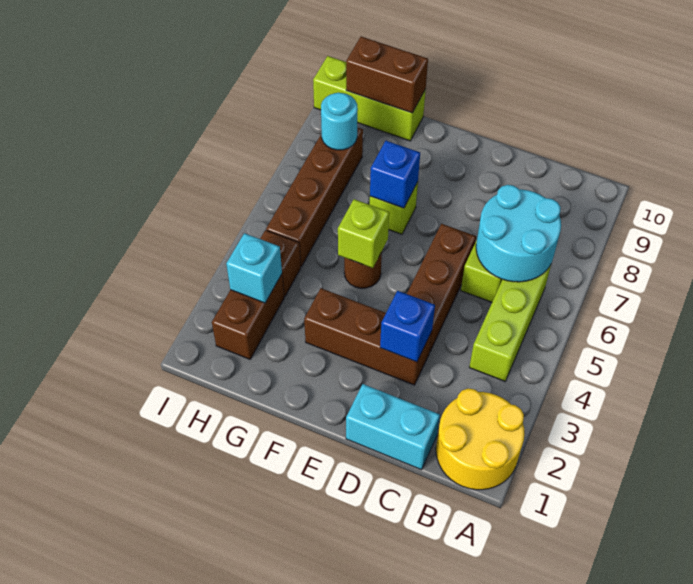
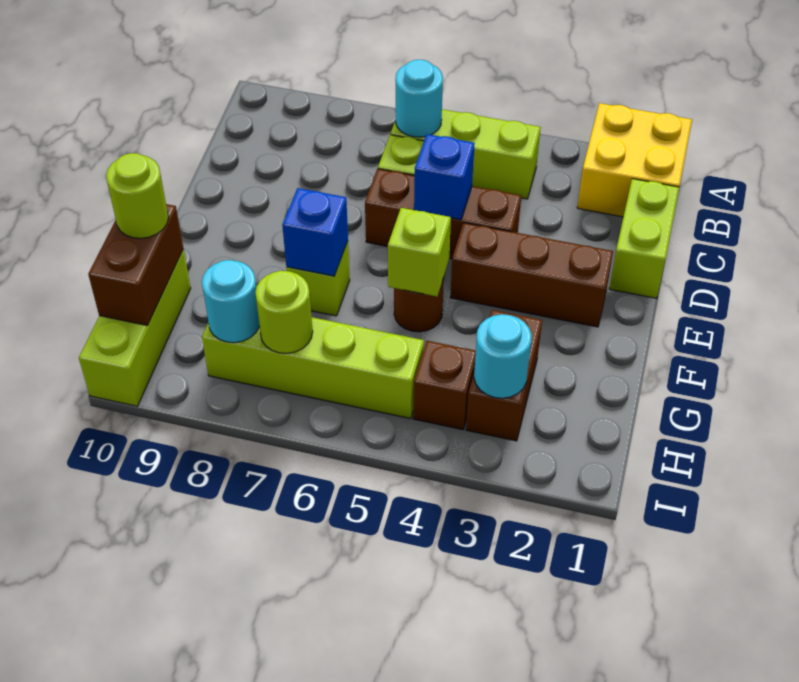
yellow 2x2 round brick [436,388,524,490] -> yellow 2x2 brick [577,103,692,217]
cyan 2x2 round brick [476,185,561,282] -> cyan 1x1 round brick [395,60,443,137]
cyan 1x2 brick [346,384,440,470] -> lime 1x2 brick [609,179,679,298]
brown 1x3 brick [304,288,432,385] -> brown 1x3 brick turned to [450,223,613,327]
blue 1x1 brick [380,291,435,362] -> blue 1x1 brick moved to [414,134,475,220]
none -> lime 1x1 round brick [106,153,168,238]
brown 1x2 brick [212,274,284,359] -> brown 1x2 brick turned to [466,310,542,441]
cyan 1x1 brick [226,233,282,303] -> cyan 1x1 round brick [474,314,532,398]
brown 1x4 brick [266,127,363,267] -> lime 1x4 brick [202,317,424,419]
none -> lime 1x1 round brick [255,271,313,353]

